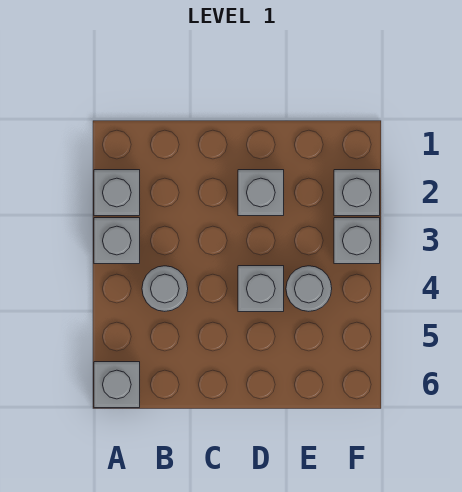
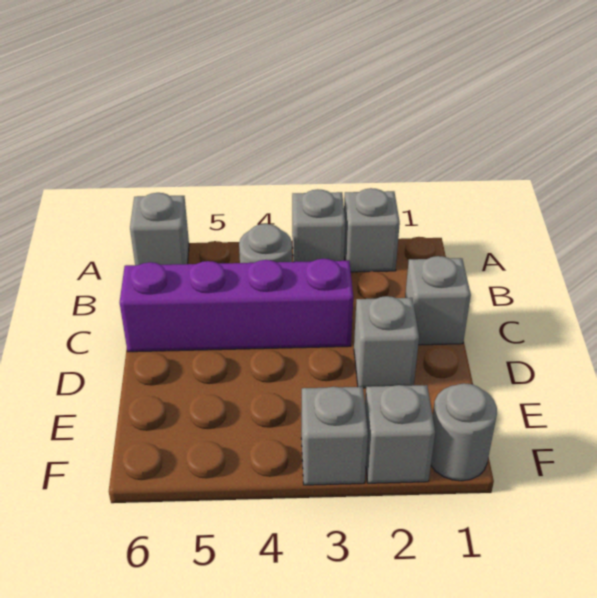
none -> purple 1x4 brick [120,259,353,352]
grey 1x1 brick [238,266,284,312] -> grey 1x1 brick moved to [405,256,471,345]
grey 1x1 round brick [286,266,332,311] -> grey 1x1 round brick moved to [431,383,497,481]

